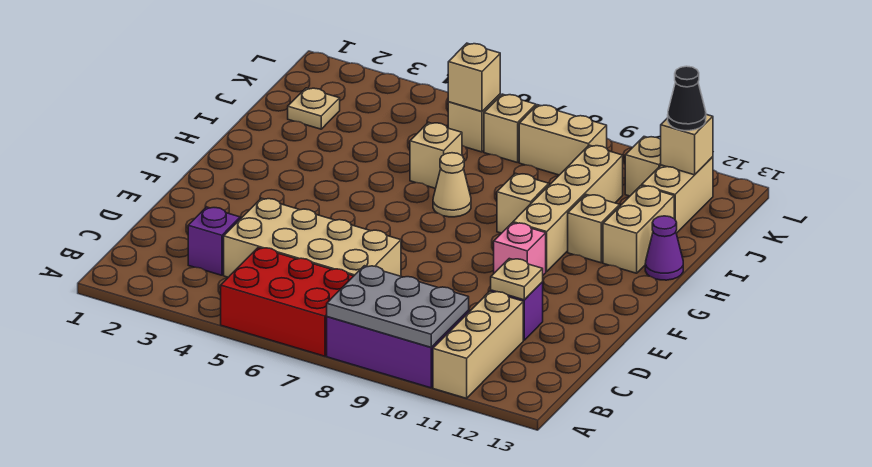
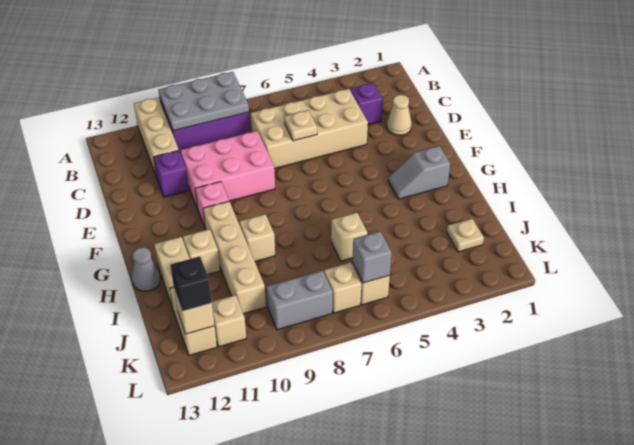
red 2x3 brick [221,248,353,356] -> none
none -> pink 2x3 brick [180,131,275,209]
tan 1x1 plate [491,259,543,300] -> tan 1x1 plate moved to [284,110,317,141]
none -> grey 1x2 slope [389,146,450,199]
tan 1x1 cone [433,153,471,217] -> tan 1x1 cone moved to [387,95,412,136]
purple 1x1 cone [645,216,683,280] -> grey 1x1 cone [132,247,161,291]
tan 1x1 brick [448,43,500,111] -> grey 1x1 brick [352,231,392,283]
tan 1x2 brick [519,105,607,175] -> grey 1x2 brick [267,270,333,330]
black 1x1 cone [668,66,706,131] -> black 1x1 brick [170,256,212,311]

